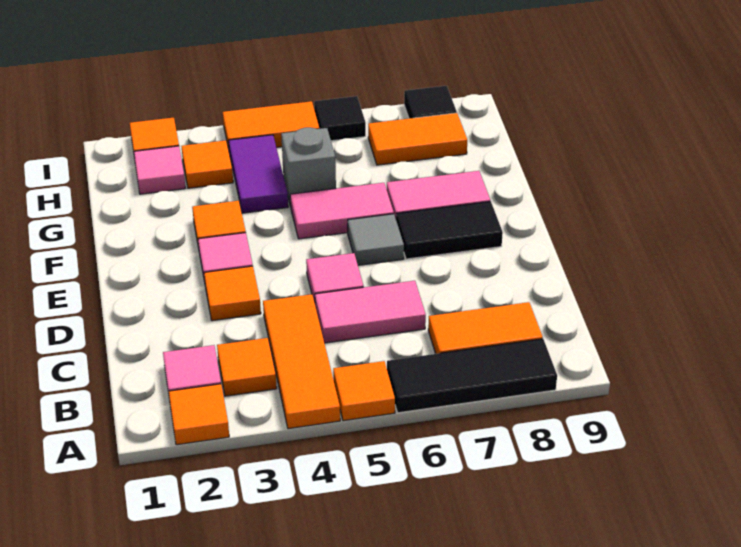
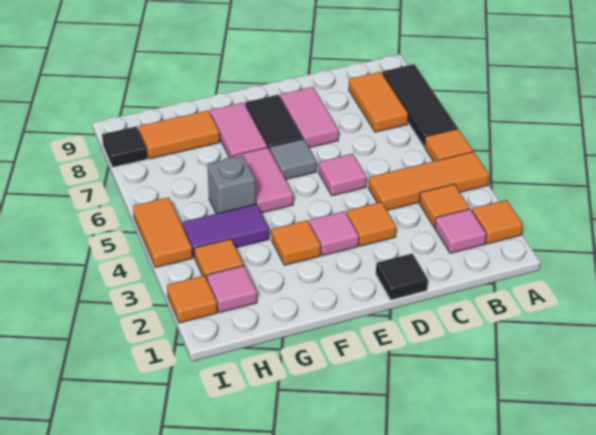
pink 1x2 tile [315,281,426,343] -> pink 1x2 tile moved to [280,87,339,148]
orange 1x2 tile [368,113,467,165] -> orange 1x2 tile turned to [138,110,220,159]
black 1x1 tile [314,96,366,141] -> black 1x1 tile moved to [376,254,428,300]

